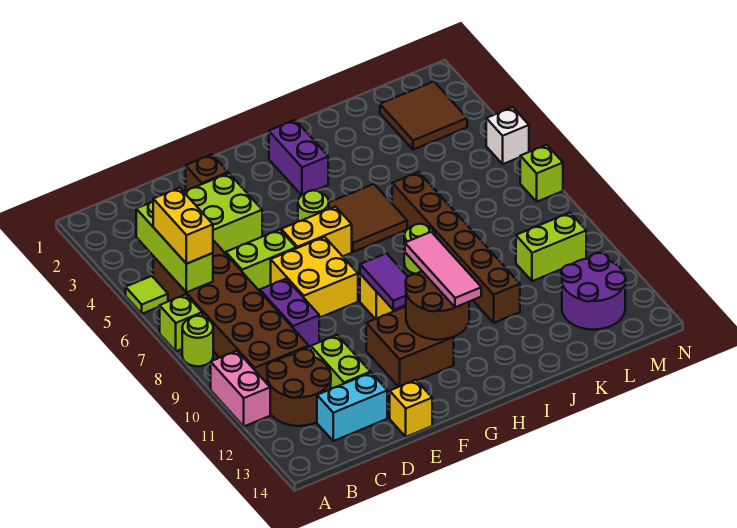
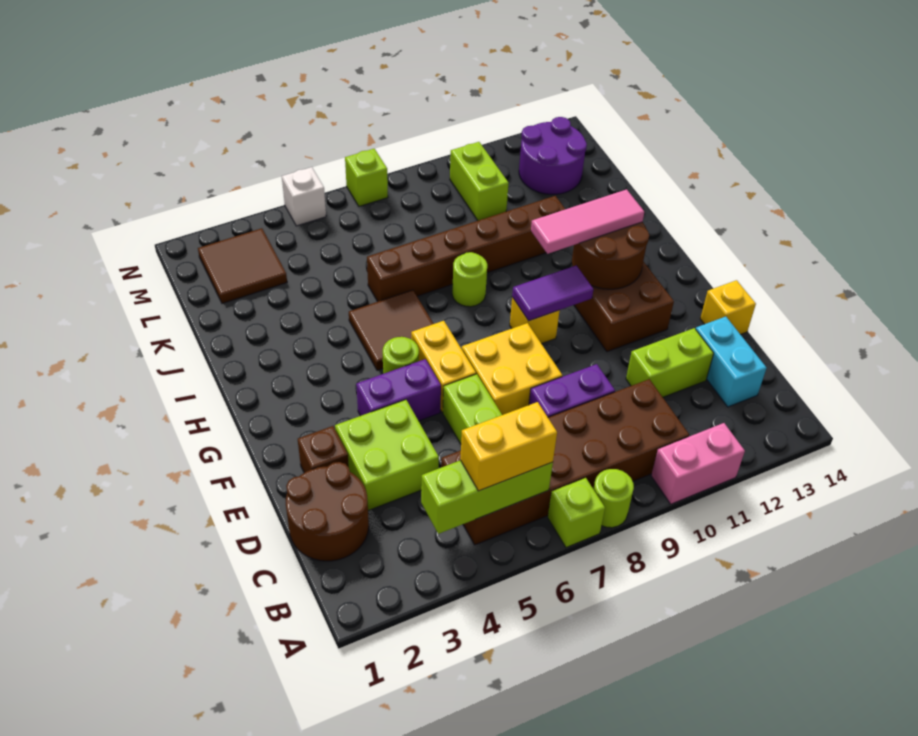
lime 1x1 tile [126,276,168,314] -> none
brown 2x2 round brick [267,349,331,426] -> brown 2x2 round brick moved to [286,462,369,561]
purple 1x2 brick [269,120,328,195] -> purple 1x2 brick moved to [356,359,441,421]

